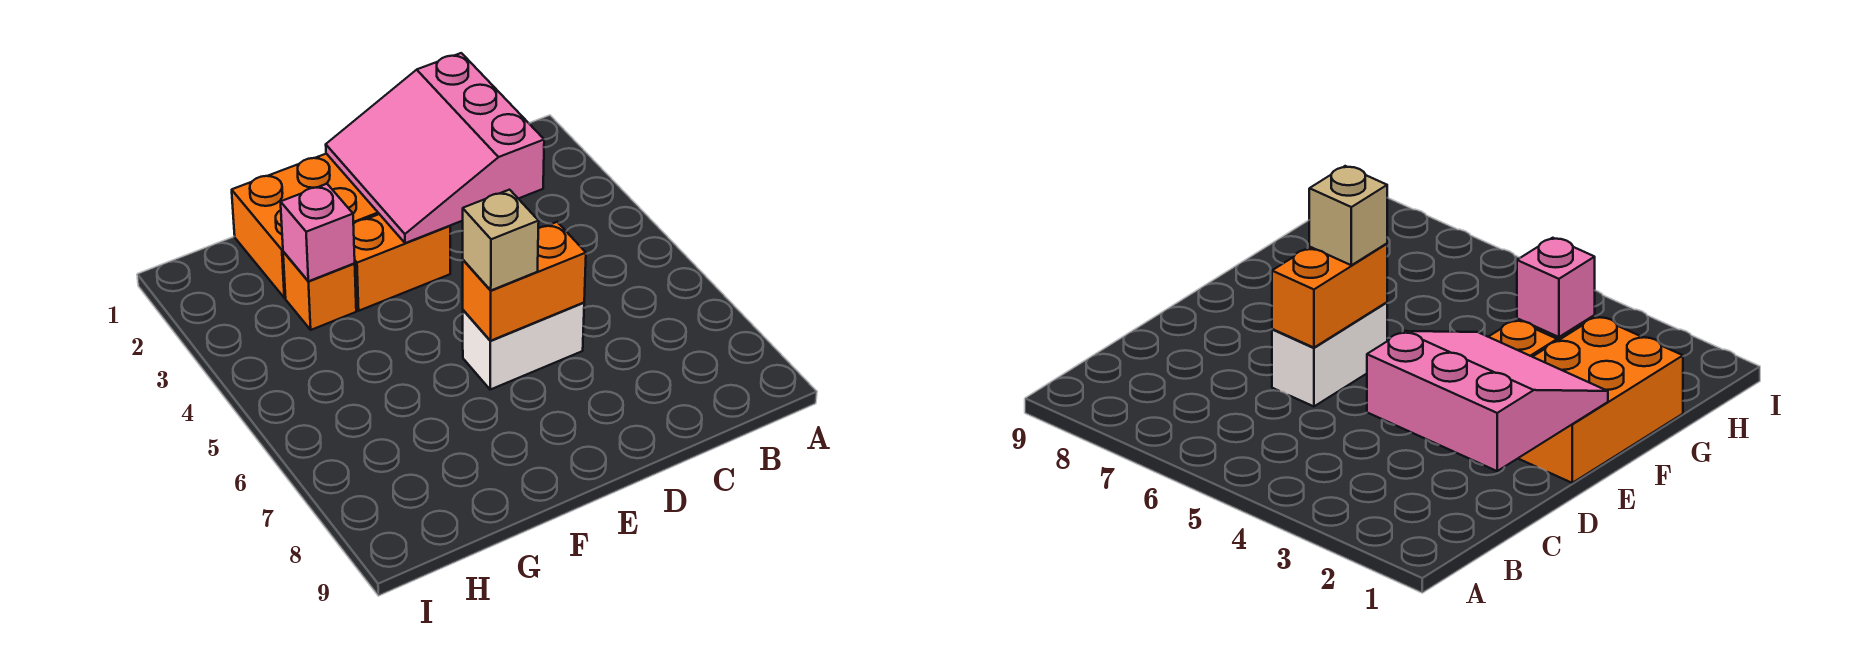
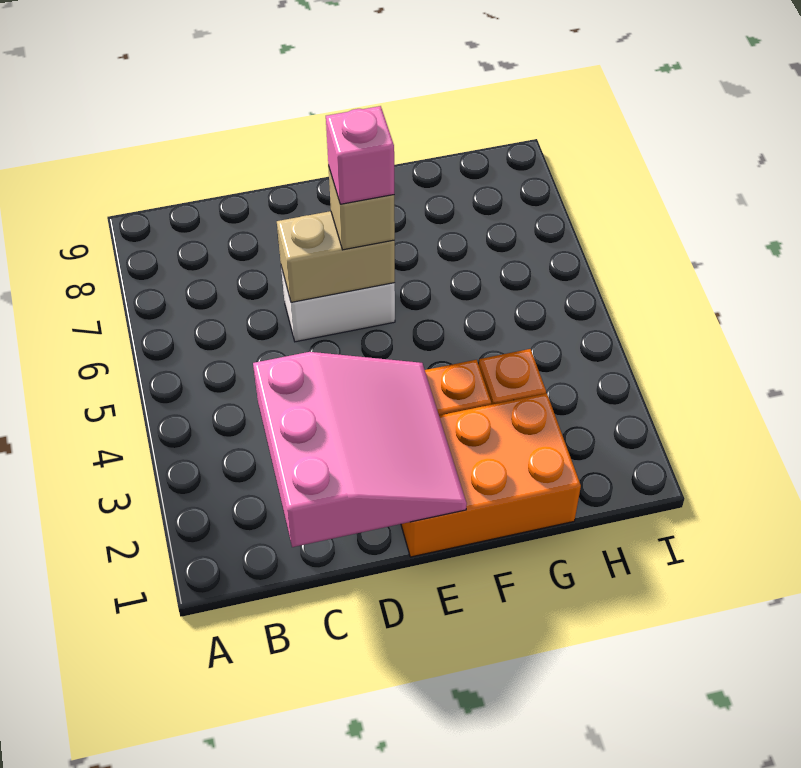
orange 1x2 brick [463,222,586,341] -> tan 1x2 brick [277,211,395,302]
pink 1x1 brick [281,184,355,281] -> pink 1x1 brick moved to [326,106,394,204]

